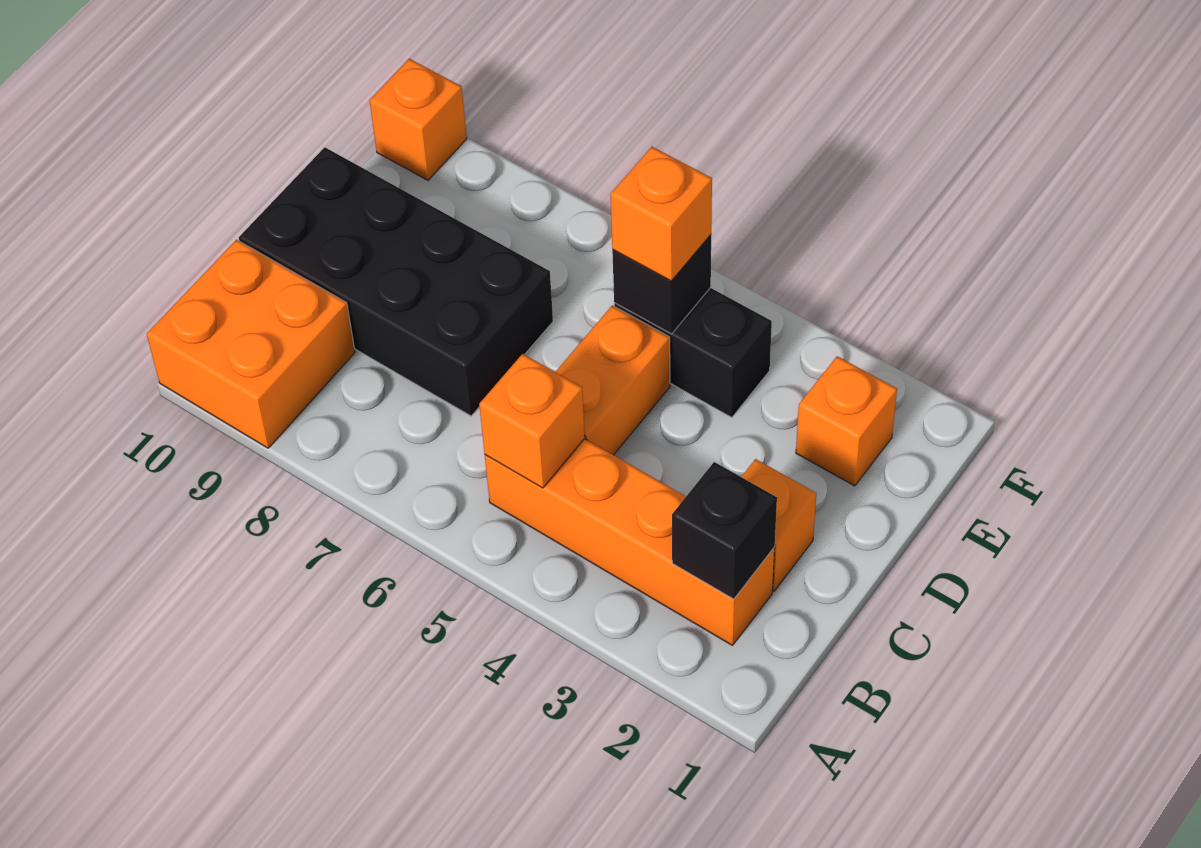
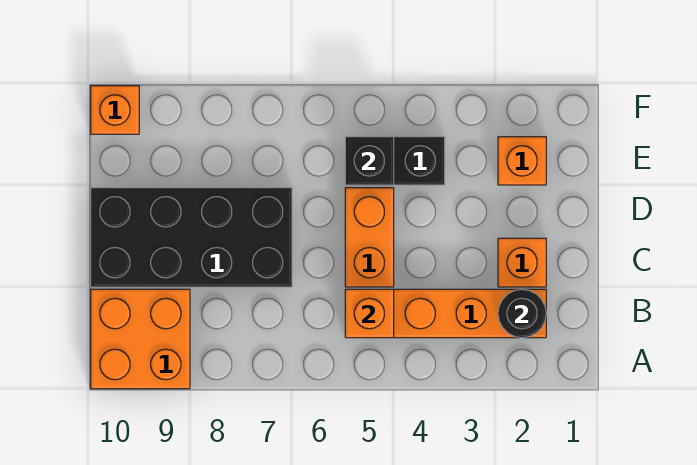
black 1x1 brick [672,462,777,599] -> black 1x1 round brick [498,289,546,338]
orange 1x1 brick [610,147,712,281] -> none

